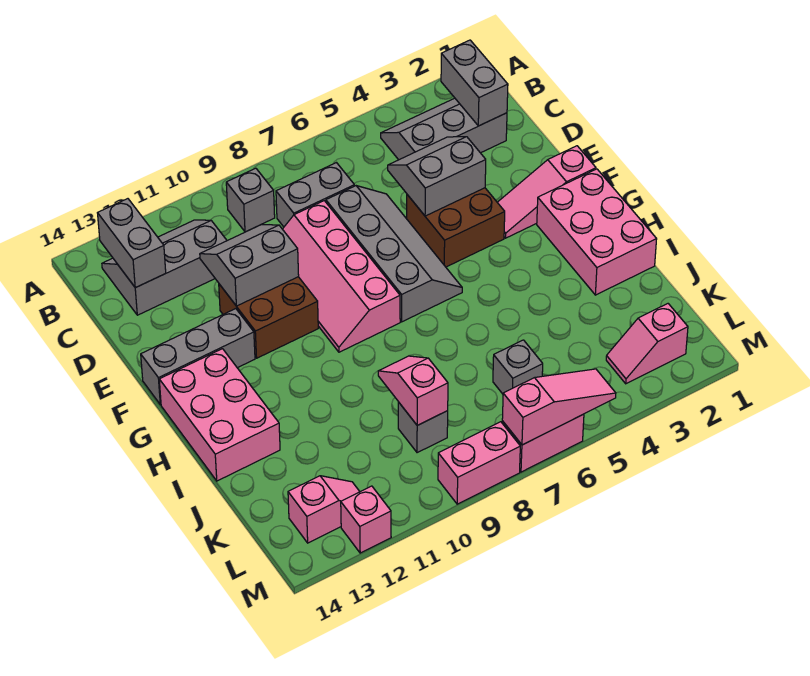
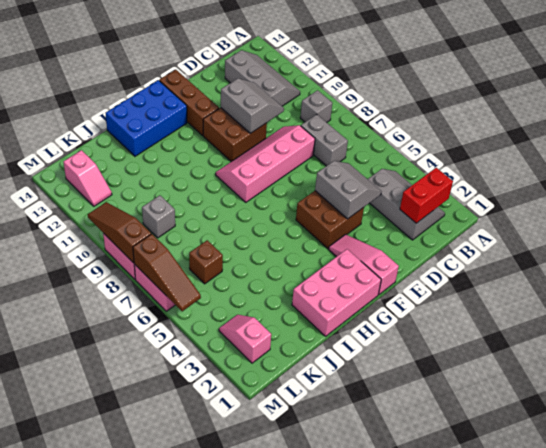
grey 1x2 brick [441,40,508,126] -> red 1x2 brick [400,168,453,223]
grey 1x2 brick [98,199,166,288] -> none
grey 2x4 slope [326,186,462,322] -> none
grey 1x3 brick [141,309,255,405] -> brown 1x3 brick [159,70,219,135]
pink 2x3 brick [159,349,280,481] -> blue 2x3 brick [106,80,187,156]
pink 1x2 slope [378,356,448,425] -> none
grey 1x1 brick [493,340,543,394] -> brown 1x1 brick [189,240,223,284]
pink 1x3 slope [502,369,616,445] -> brown 1x3 slope [133,234,201,311]
none -> brown 1x3 slope [88,202,151,263]
pink 1x1 brick [341,486,391,553] -> none

